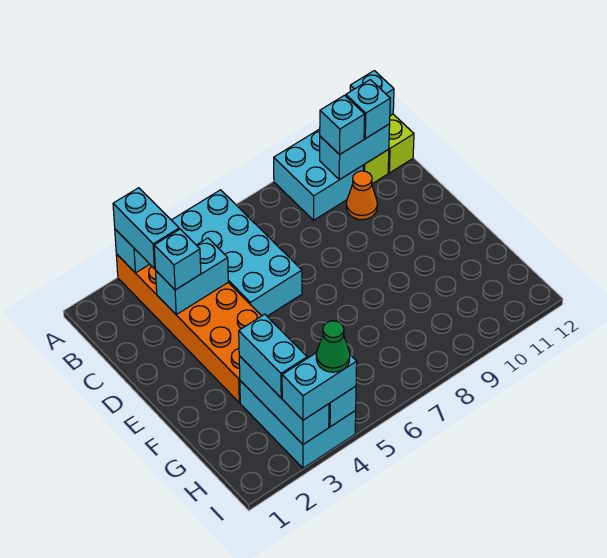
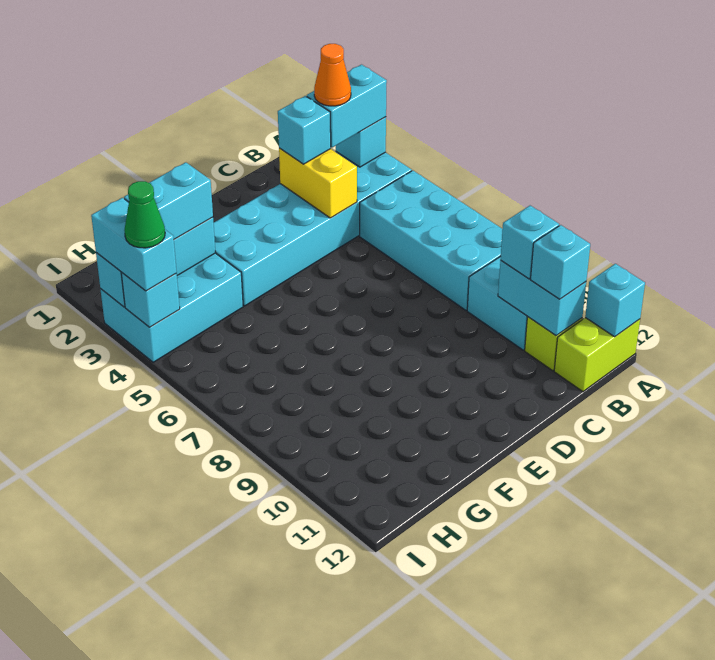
orange 2x6 brick [116,254,261,403] -> cyan 2x6 brick [214,152,412,306]
cyan 2x4 brick [172,190,302,316] -> cyan 2x4 brick turned to [360,170,502,310]
cyan 1x2 brick [156,238,228,314] -> yellow 1x2 brick [279,148,357,218]
orange 1x1 cone [346,171,377,220] -> orange 1x1 cone moved to [314,44,351,106]

